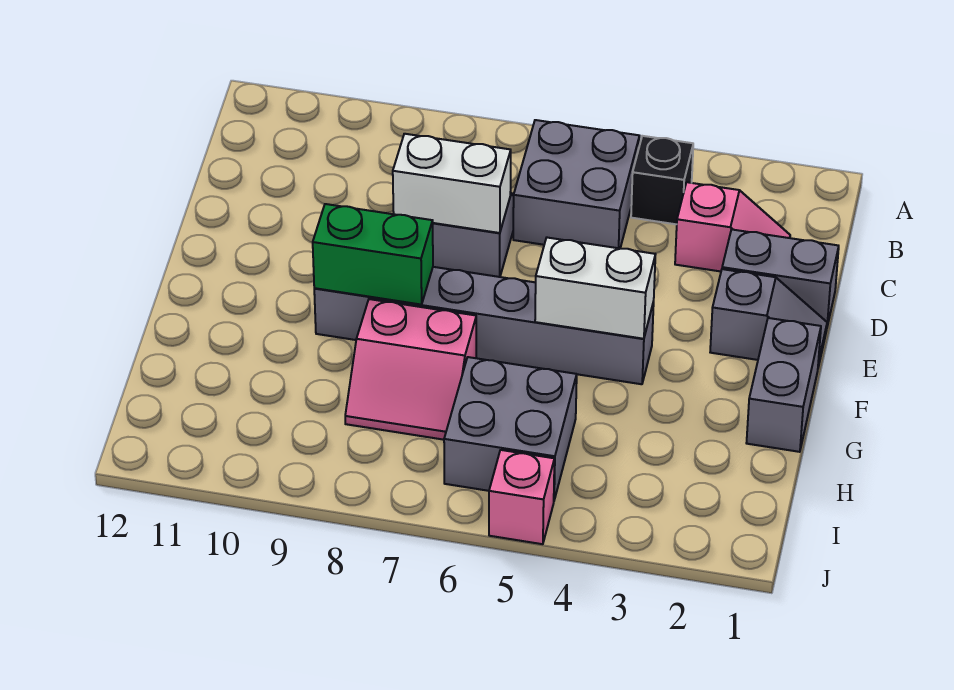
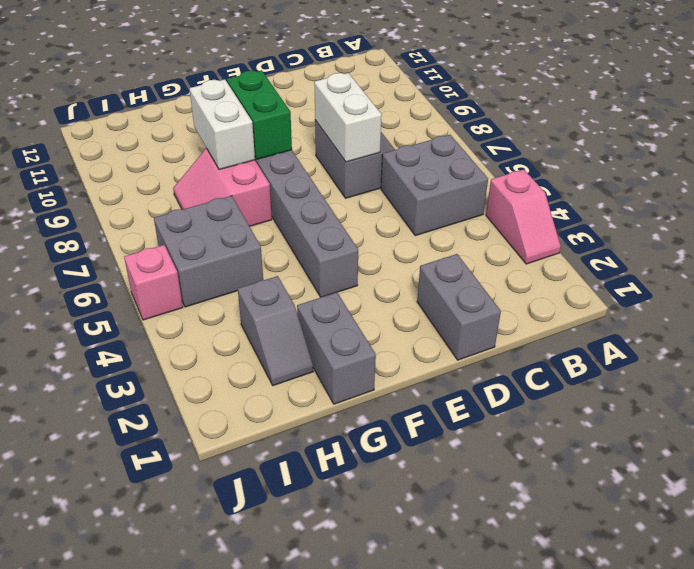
black 1x1 brick [631,136,693,224] -> none
pink 1x2 slope [675,182,790,271] -> pink 1x2 slope moved to [486,169,561,264]
grey 1x2 slope [710,269,827,367] -> grey 1x2 slope moved to [238,276,313,386]
grey 1x2 brick [747,318,821,452] -> grey 1x2 brick turned to [297,293,376,404]
white 1x2 brick [535,238,656,339] -> white 1x2 brick moved to [189,79,255,170]

